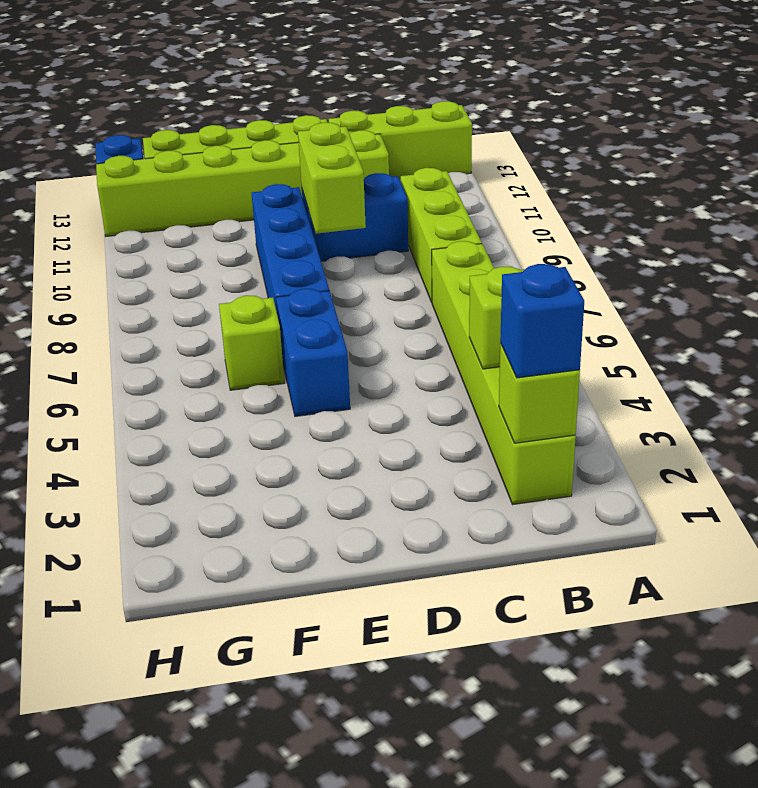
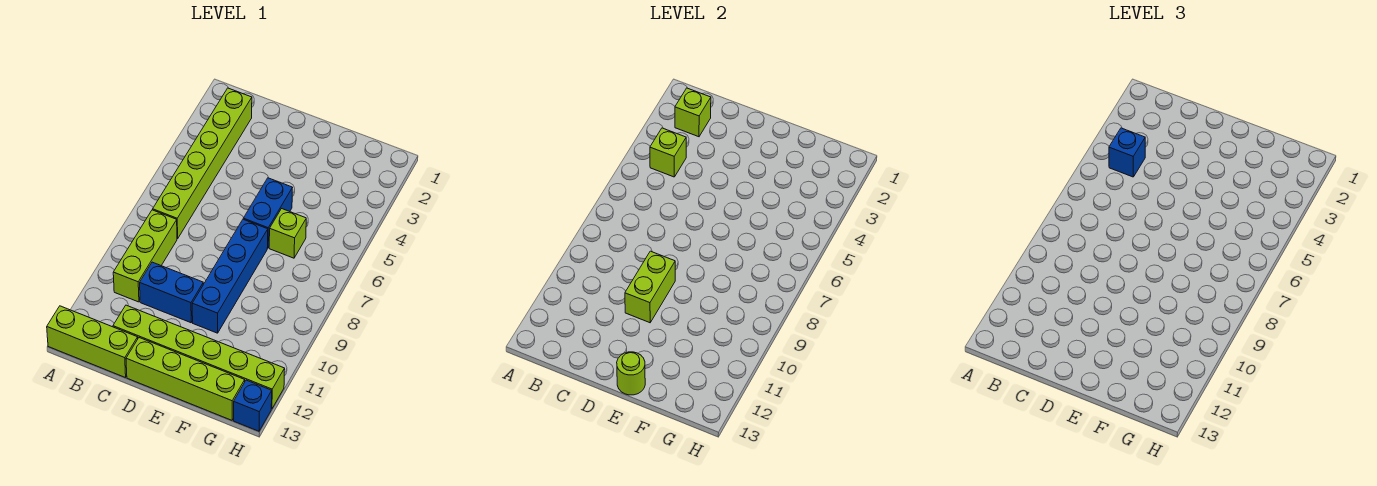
blue 1x1 brick [500,264,584,378] -> blue 1x1 brick moved to [1109,128,1145,177]
none -> lime 1x1 round brick [617,352,645,395]

